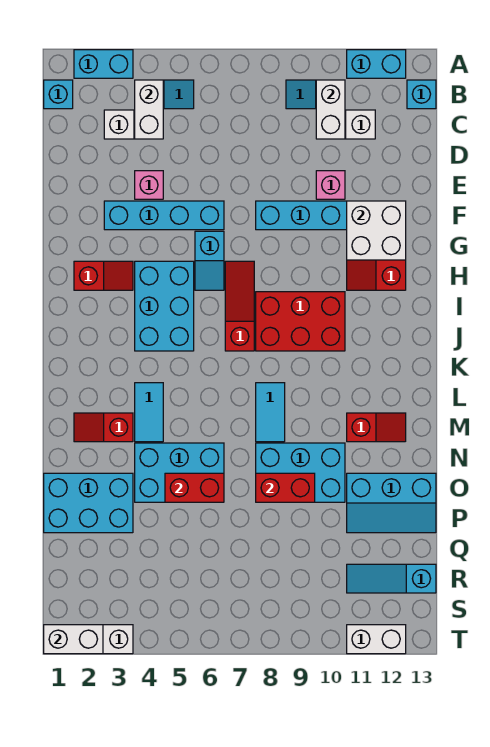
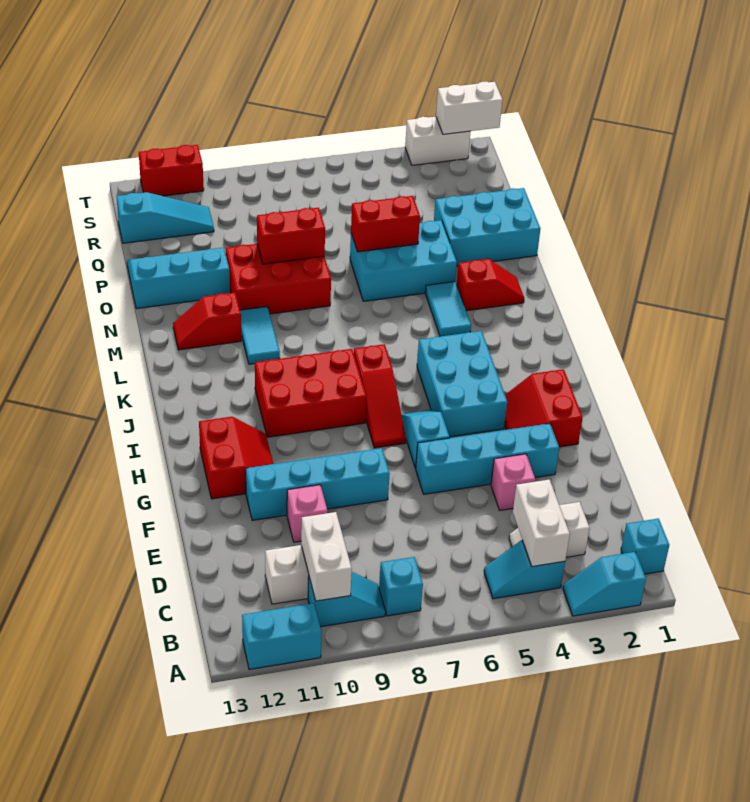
cyan 1x2 brick [74,50,133,78] -> cyan 1x2 slope [563,552,646,616]
cyan 1x1 brick [407,80,436,109] -> cyan 1x1 brick moved to [379,557,423,616]
white 2x2 brick [347,201,406,260] -> none
red 1x2 slope [74,261,133,290] -> red 2x2 slope [505,369,583,447]
cyan 1x2 tile [256,383,285,442] -> cyan 1x2 tile moved to [240,307,280,364]
cyan 2x3 brick [256,443,345,502] -> red 2x3 brick [226,244,331,314]
white 1x2 brick [347,625,406,654] -> red 1x2 brick [139,145,204,196]

